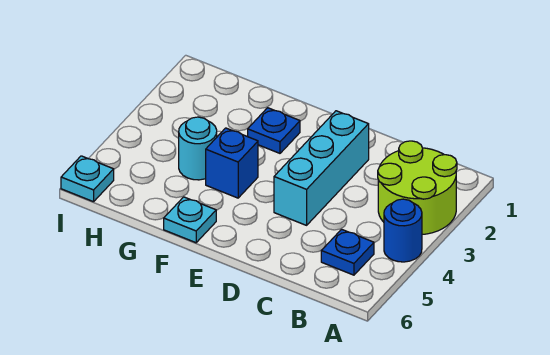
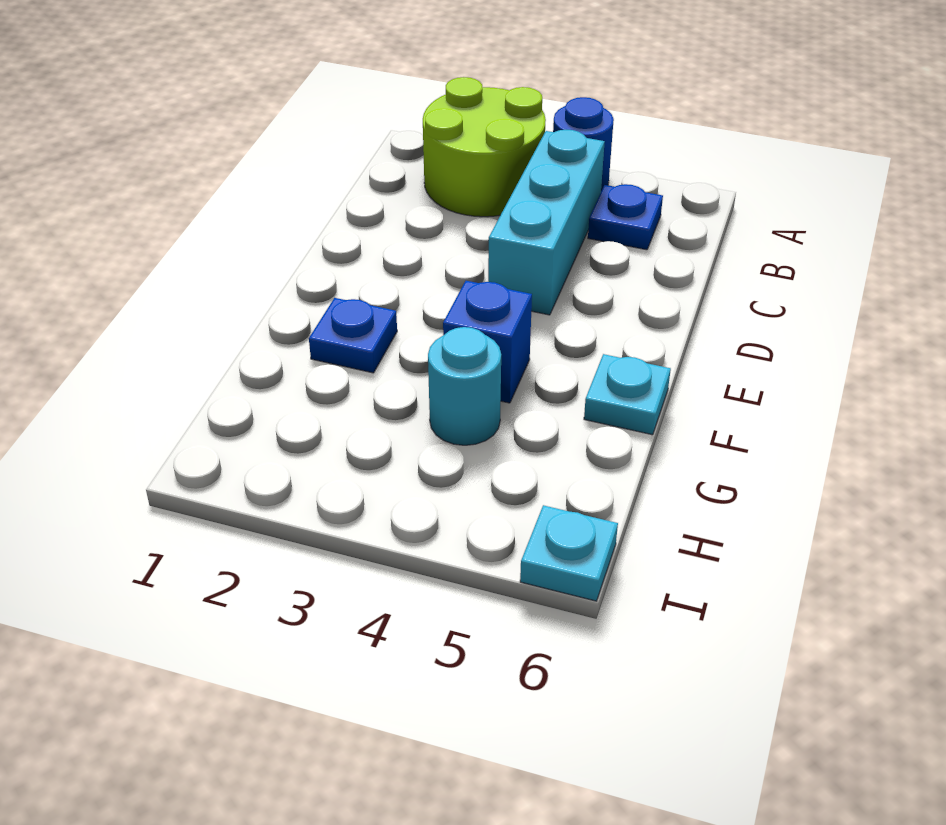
cyan 1x3 brick [274,111,369,225] -> cyan 1x3 brick turned to [488,130,605,315]

